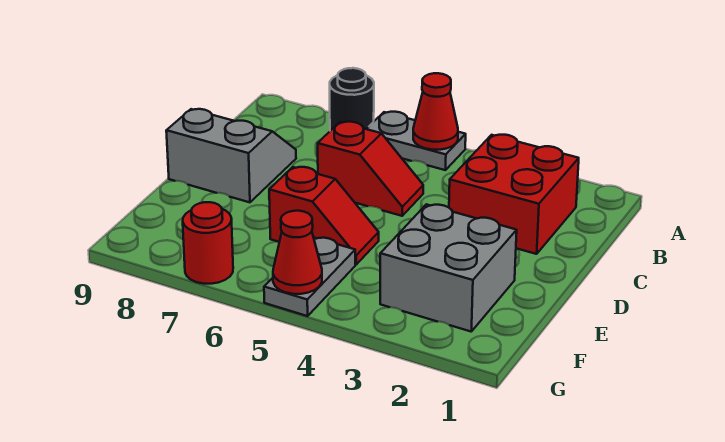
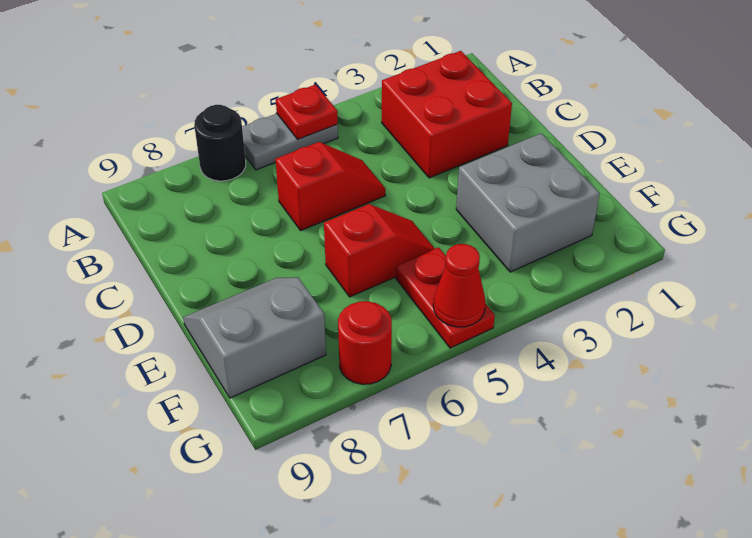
red 1x1 cone [413,73,458,150] -> red 1x1 plate [276,85,338,139]
grey 2x2 slope [166,109,296,202] -> grey 2x2 slope moved to [183,277,326,398]
grey 1x2 plate [264,238,355,316] -> red 1x2 plate [396,247,495,348]

